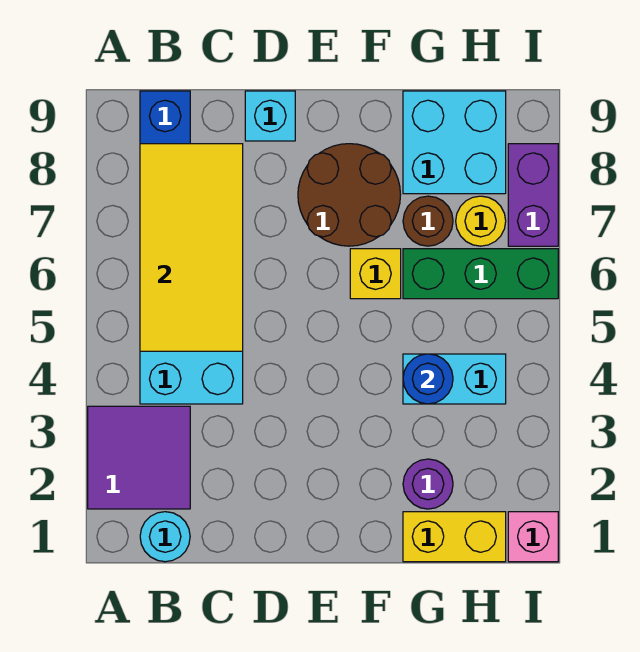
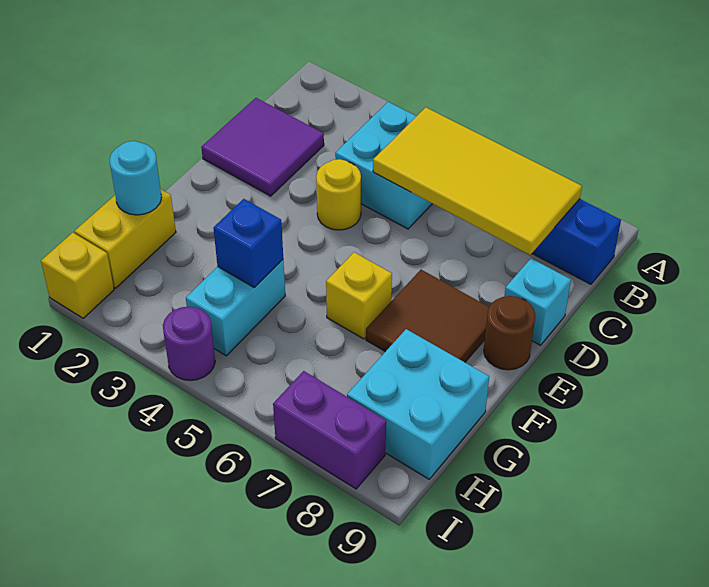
purple 2x2 tile [88,406,190,509] -> purple 2x2 tile moved to [201,98,324,196]
cyan 1x1 round brick [140,512,190,562] -> cyan 1x1 round brick moved to [110,141,161,215]
brown 2x2 round brick [298,144,401,246] -> brown 2x2 tile [366,270,489,362]
purple 1x1 round brick [403,459,453,509] -> purple 1x1 round brick moved to [163,307,215,381]
blue 1x1 round brick [403,354,453,404] -> blue 1x1 brick [214,199,283,288]
green 1x3 brick [403,249,558,299] -> none
brown 1x1 round brick [403,196,453,246] -> brown 1x1 round brick moved to [484,296,535,370]
yellow 1x1 round brick [456,196,506,246] -> yellow 1x1 round brick moved to [316,159,361,230]
pink 1x1 brick [508,512,558,562] -> yellow 1x1 brick [41,233,114,318]

